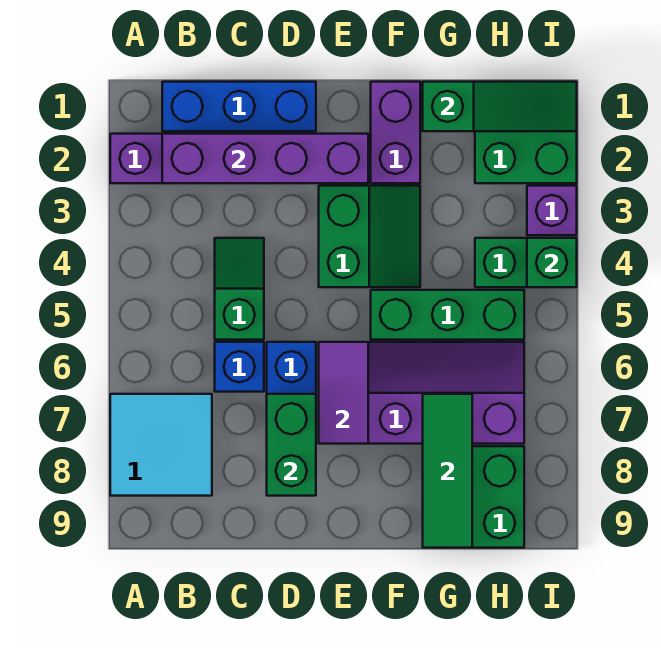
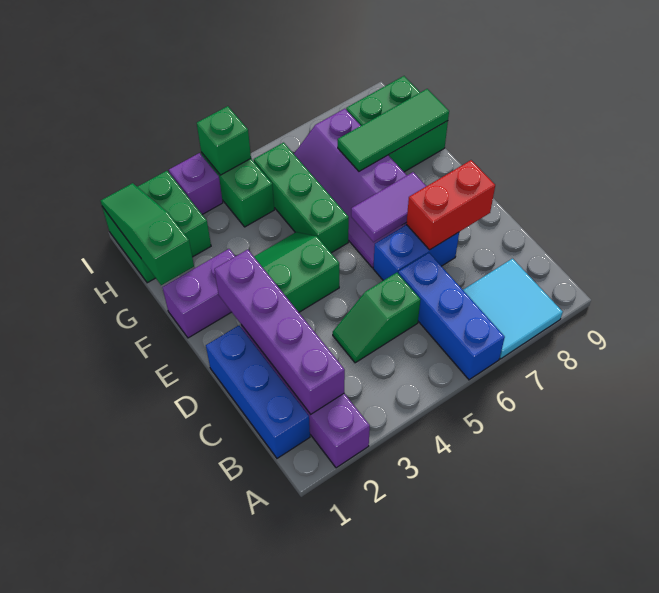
blue 1x1 brick [215,342,264,392] -> blue 1x3 brick [398,253,505,380]
green 1x2 brick [267,394,316,496] -> red 1x2 brick [406,160,495,250]

